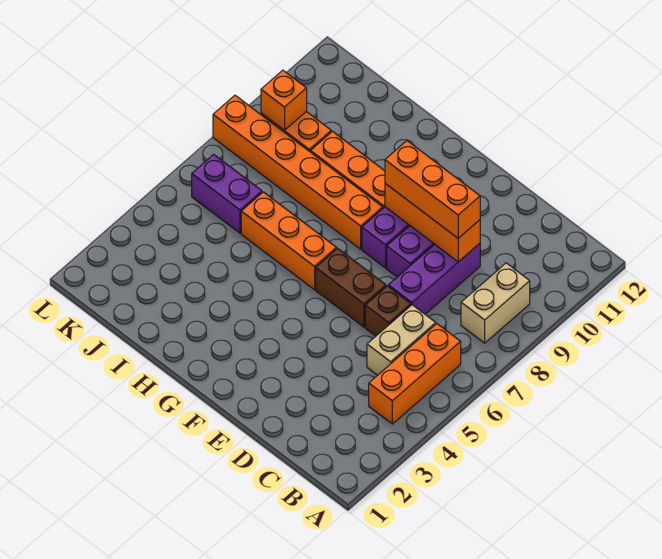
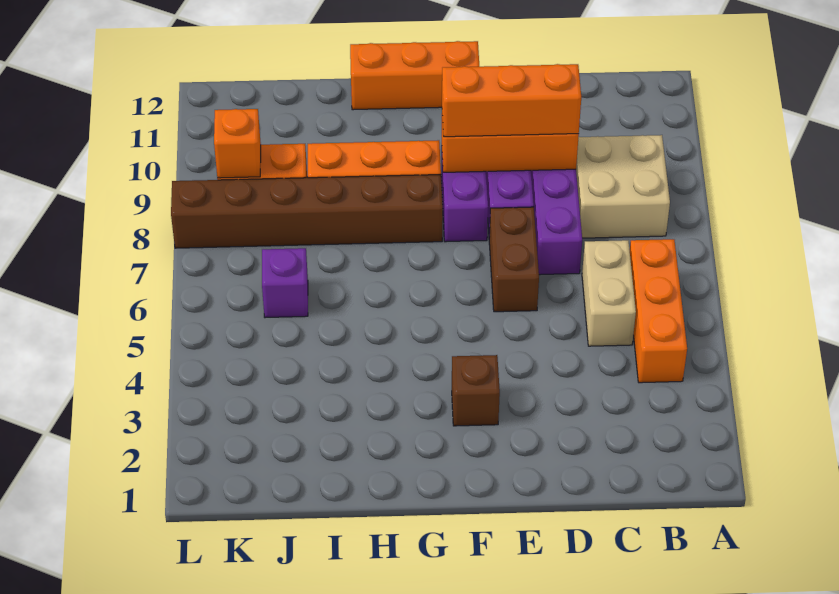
tan 1x2 brick [461,263,530,343] -> tan 2x2 brick [576,135,670,238]
brown 1x1 brick [365,286,411,336] -> brown 1x1 brick moved to [452,355,500,426]
brown 1x2 brick [316,248,386,327] -> brown 1x2 brick turned to [489,207,539,312]
orange 1x3 brick [241,192,337,290] -> orange 1x3 brick moved to [350,41,480,110]
orange 1x6 brick [213,95,383,249] -> brown 1x6 brick [171,175,443,248]
purple 1x2 brick [192,154,262,233] -> purple 1x1 brick [262,248,308,318]

